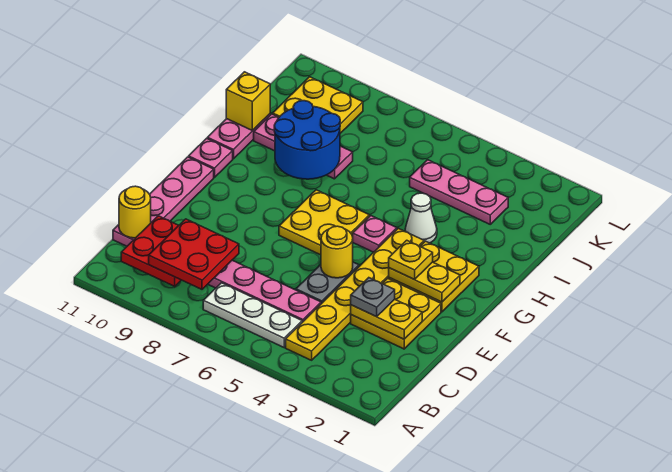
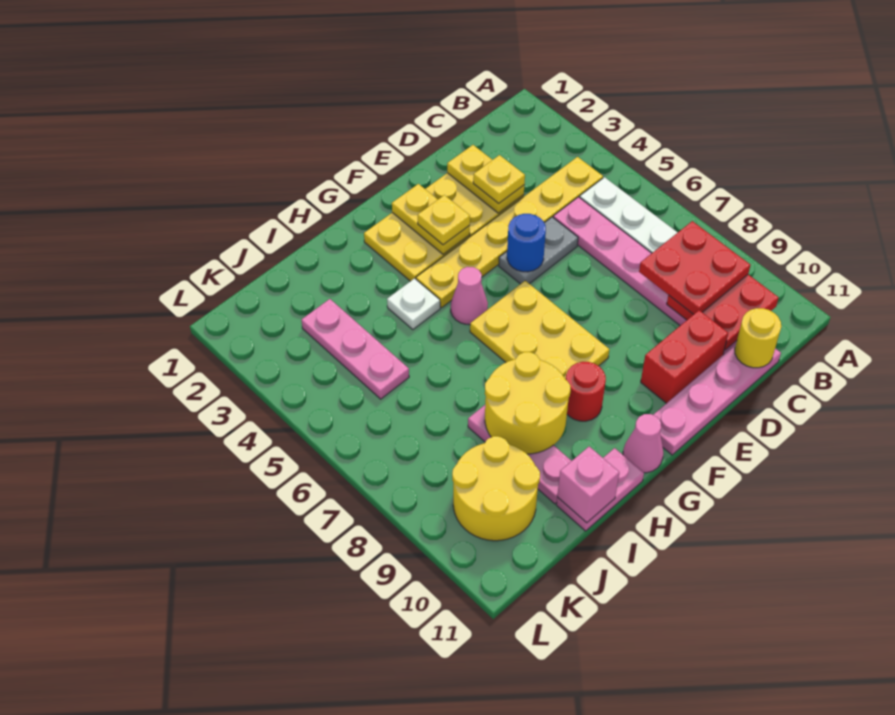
grey 1x1 plate [351,278,395,317] -> yellow 1x1 plate [473,155,525,203]
none -> red 1x2 brick [641,310,728,403]
yellow 1x1 round brick [321,226,353,278] -> blue 1x1 round brick [507,214,546,272]
yellow 2x2 plate [279,190,369,255] -> yellow 2x3 plate [470,281,609,380]
pink 1x1 plate [353,216,397,252] -> pink 1x1 cone [451,267,488,325]
none -> red 1x1 round brick [566,362,606,421]
pink 1x1 plate [189,138,233,177] -> pink 1x1 cone [623,414,663,473]
white 1x1 cone [405,193,437,243] -> white 1x1 plate [387,278,440,330]
blue 2x2 round brick [274,101,340,179] -> yellow 2x2 round brick [485,352,570,454]
yellow 1x1 brick [226,72,270,131] -> pink 1x1 brick [557,447,619,523]
yellow 2x2 plate [273,77,363,133] -> yellow 2x2 round brick [452,436,540,541]

